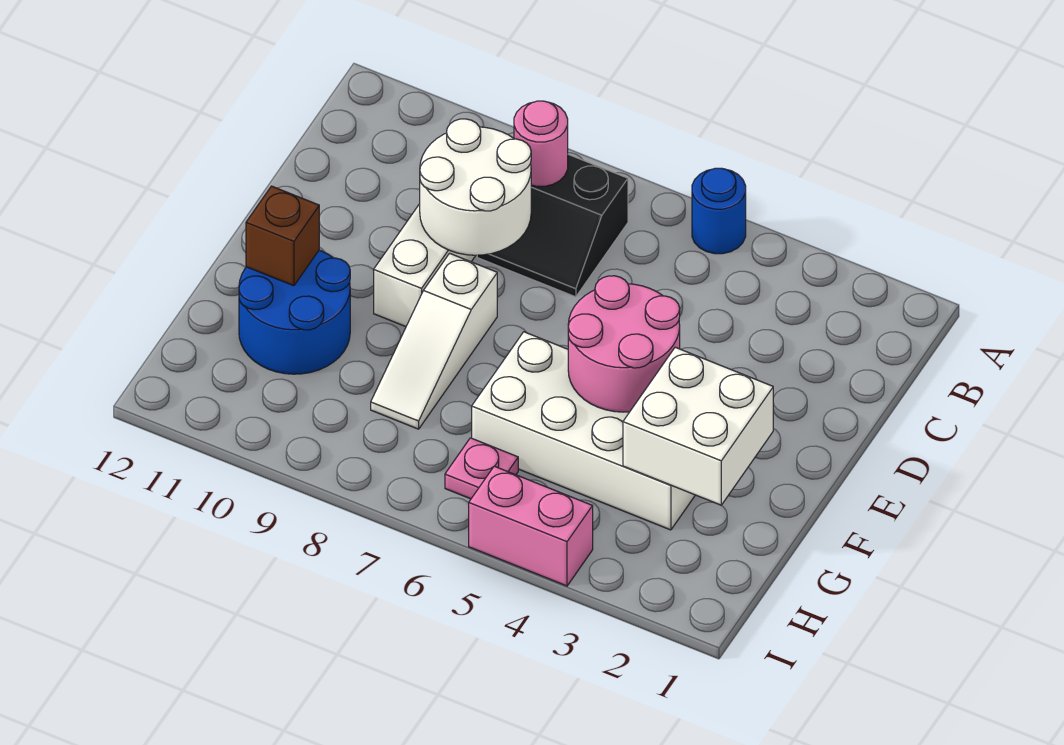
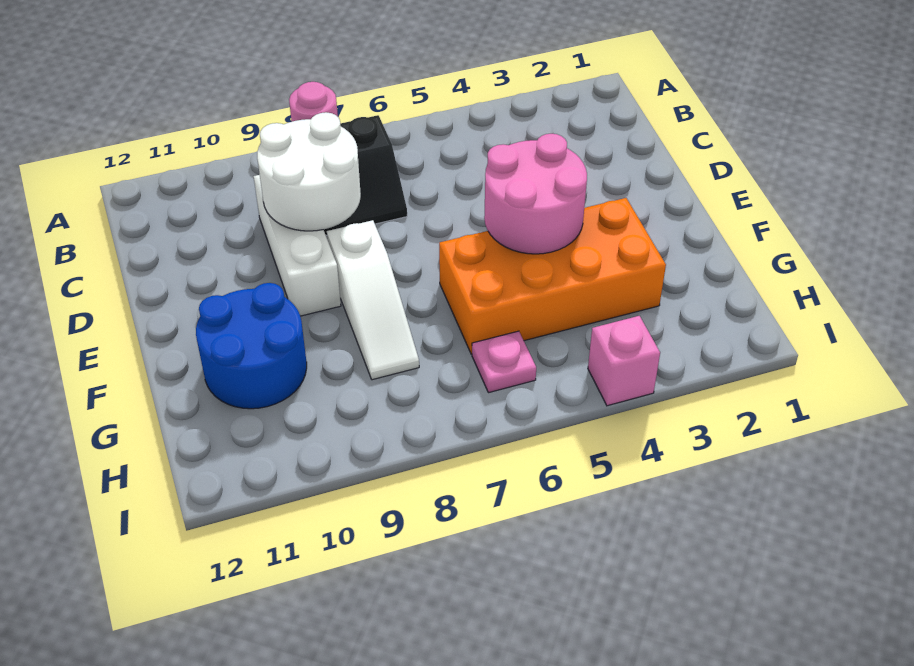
blue 1x1 round brick [692,168,746,254] -> none
white 2x2 brick [623,347,773,505] -> none
white 2x4 brick [472,332,695,530] -> orange 2x4 brick [439,198,666,354]
brown 1x1 brick [246,186,319,286] -> none
pink 1x2 brick [469,466,593,586] -> pink 1x1 brick [588,316,660,406]

